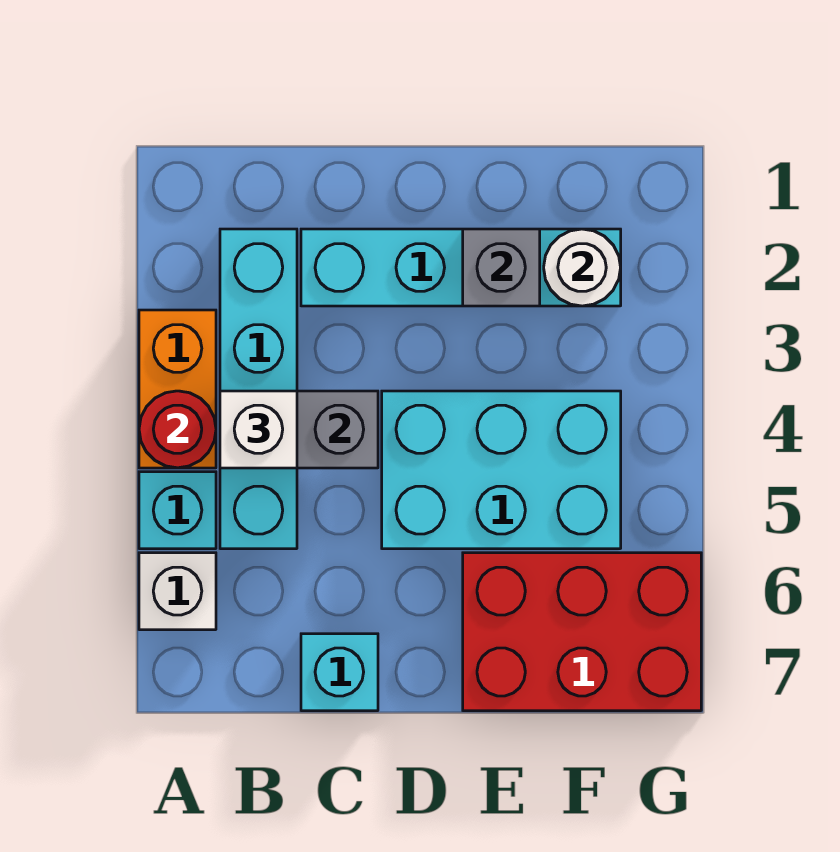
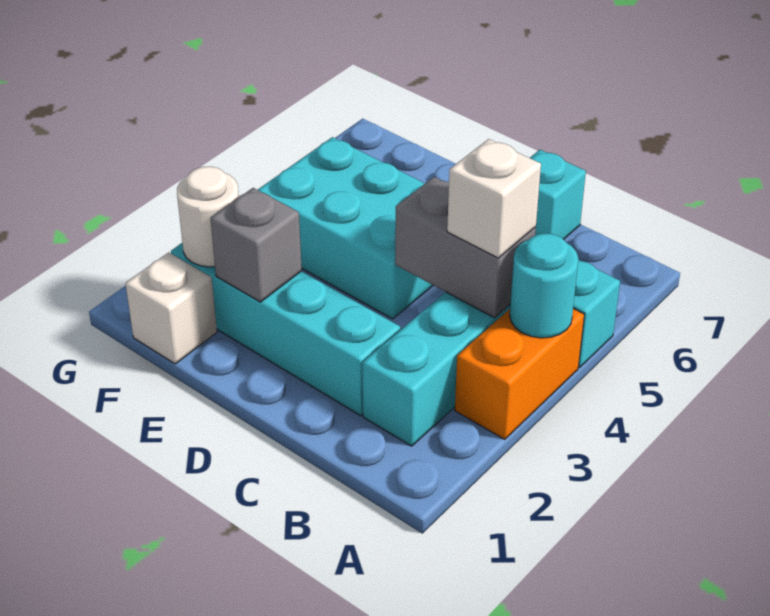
red 1x1 round brick [139,391,216,468] -> cyan 1x1 round brick [510,233,578,338]
white 1x1 brick [139,553,216,630] -> white 1x1 brick moved to [125,252,217,364]
red 2x3 brick [463,553,701,711] -> none

